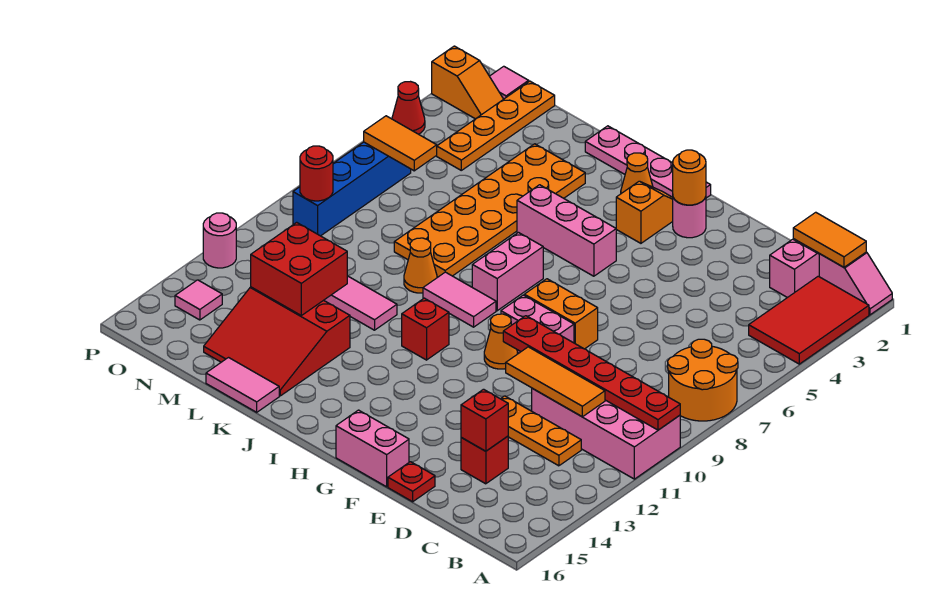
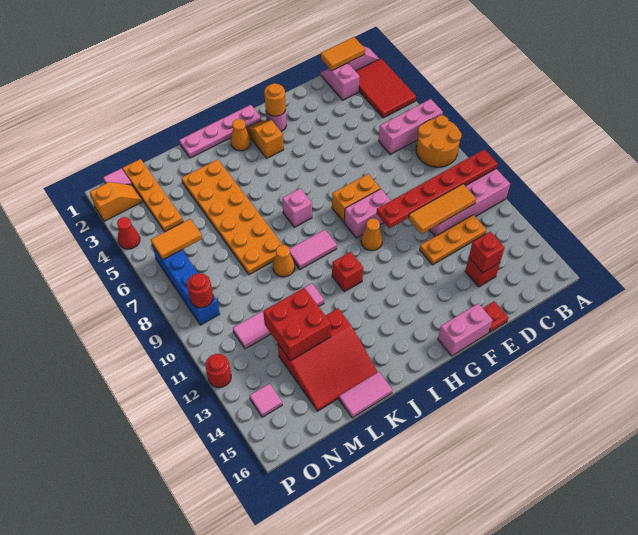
pink 1x3 brick [517,185,616,276] -> pink 1x3 brick moved to [379,99,443,154]
pink 1x2 brick [472,233,543,311] -> pink 1x1 brick [282,188,312,227]
pink 1x1 round brick [203,213,236,268] -> red 1x1 round brick [205,354,231,388]

